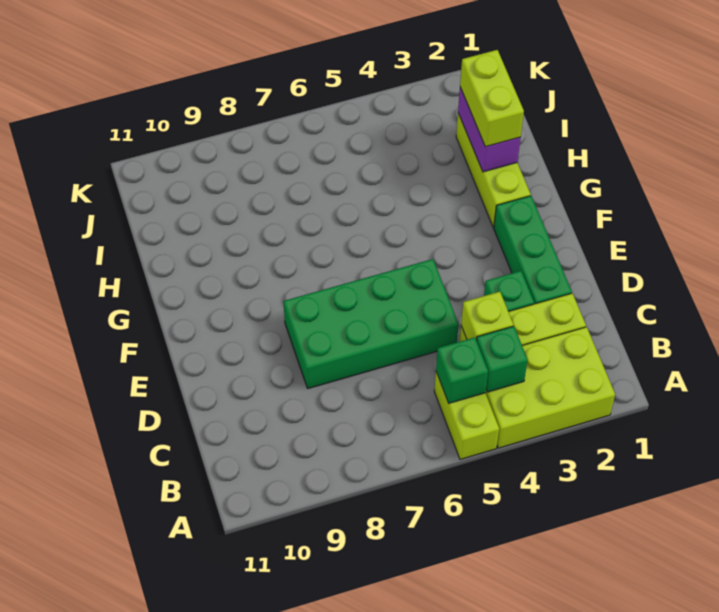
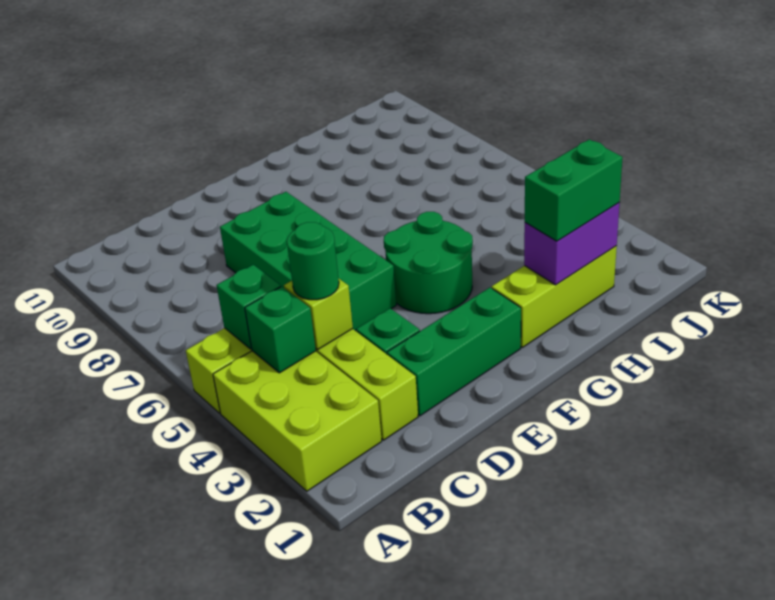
none -> green 1x1 round brick [287,222,339,300]
none -> green 2x2 round brick [384,212,473,314]
lime 1x2 brick [460,50,524,147] -> green 1x2 brick [525,139,623,241]

